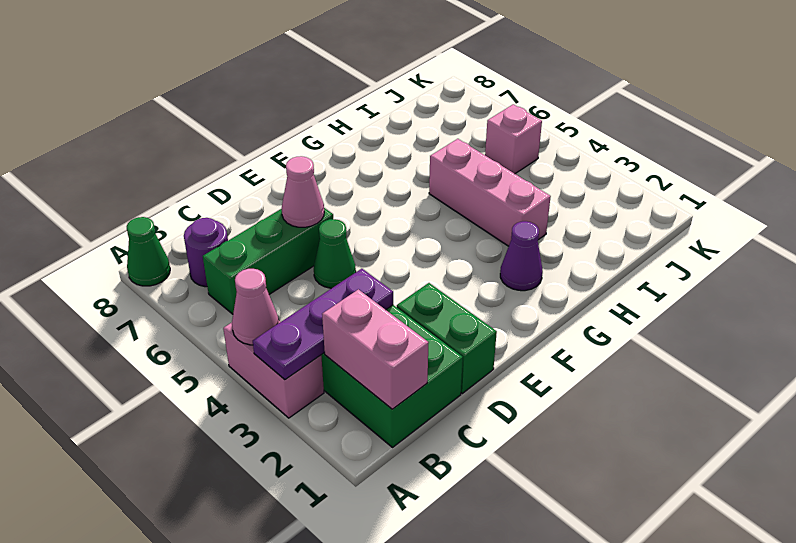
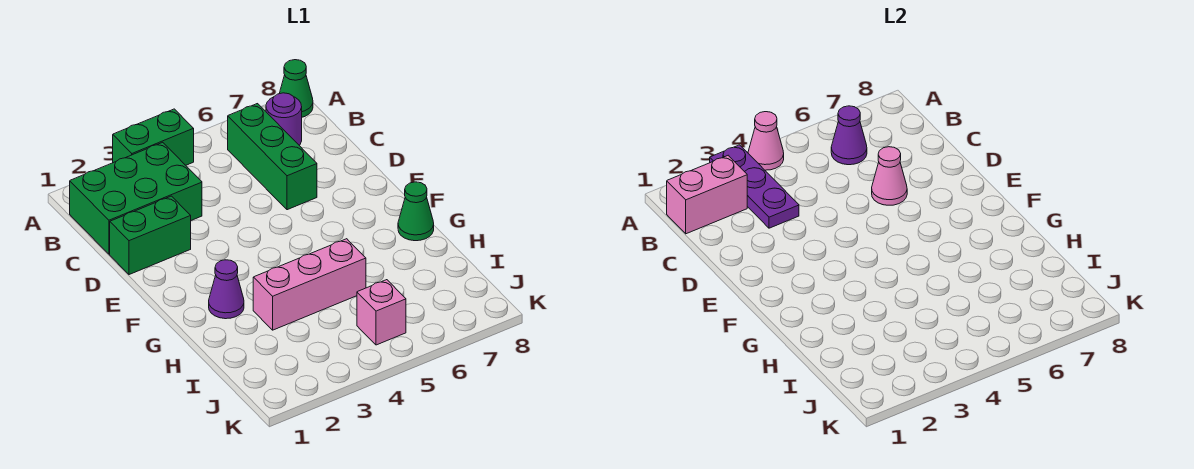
pink 1x2 brick [223,321,324,418] -> green 1x2 brick [113,109,194,165]
none -> purple 1x1 cone [831,106,867,165]
green 1x1 cone [314,219,356,288] -> green 1x1 cone moved to [398,182,434,241]

